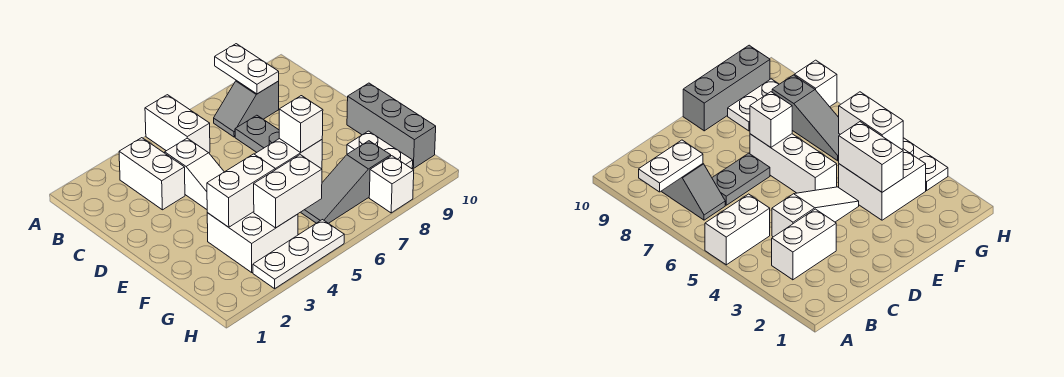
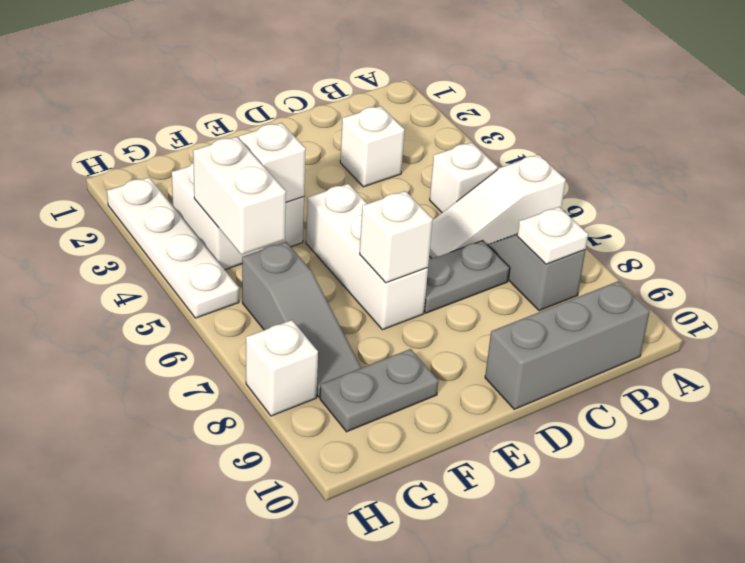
white 1x2 brick [145,95,210,153] -> white 1x1 brick [430,142,498,212]
white 1x2 plate [215,44,279,94] -> white 1x1 plate [517,207,588,264]
white 1x2 brick [119,138,185,210] -> white 1x1 brick [340,106,405,187]
white 1x3 slope [165,138,224,209] -> white 1x3 slope moved to [429,155,566,259]
grey 1x3 brick [347,83,436,168] -> grey 1x3 brick moved to [485,281,650,409]
white 1x2 brick [207,154,275,227] -> white 1x1 brick [239,123,306,202]
white 1x2 plate [347,131,413,169] -> grey 1x2 plate [320,349,438,432]
grey 1x3 slope [301,141,391,223] -> grey 1x3 slope turned to [242,242,361,397]
white 1x3 plate [253,220,344,289] -> white 1x4 plate [107,177,239,318]

